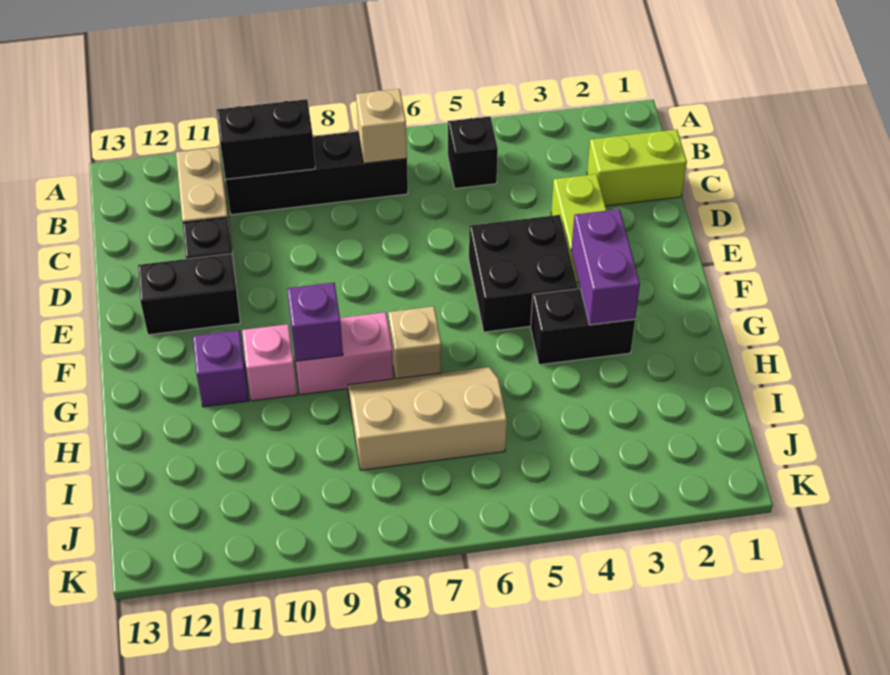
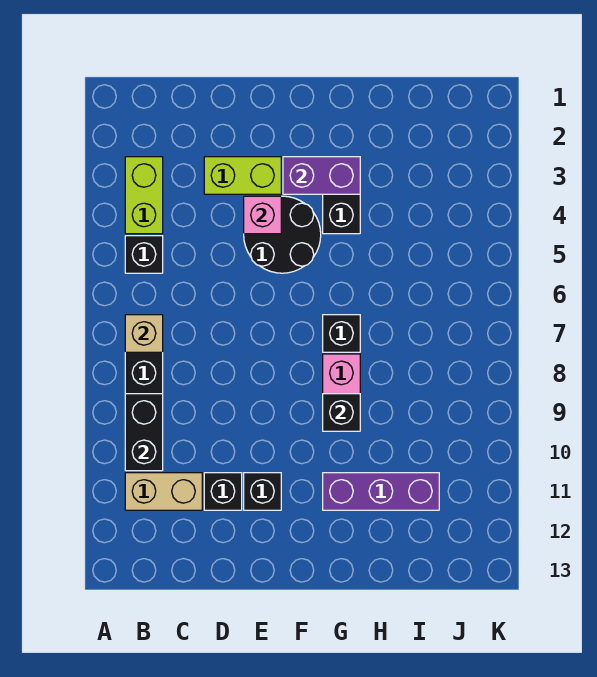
lime 1x2 brick [587,129,687,206] -> lime 1x2 brick moved to [125,157,163,234]
black 2x2 brick [469,215,578,332] -> black 2x2 round brick [244,196,321,273]
black 1x2 brick [138,254,240,335] -> black 1x1 brick [244,473,281,510]
tan 1x1 brick [388,306,441,379] -> black 1x1 brick [323,315,360,352]
purple 1x1 brick [287,283,343,361] -> black 1x1 brick [323,394,360,431]
pink 1x1 brick [242,324,297,401] -> pink 1x1 brick moved to [244,196,281,234]
purple 1x1 brick [193,330,249,407] -> purple 1x3 brick [323,473,439,510]
tan 2x3 slope [348,367,507,470] -> none

